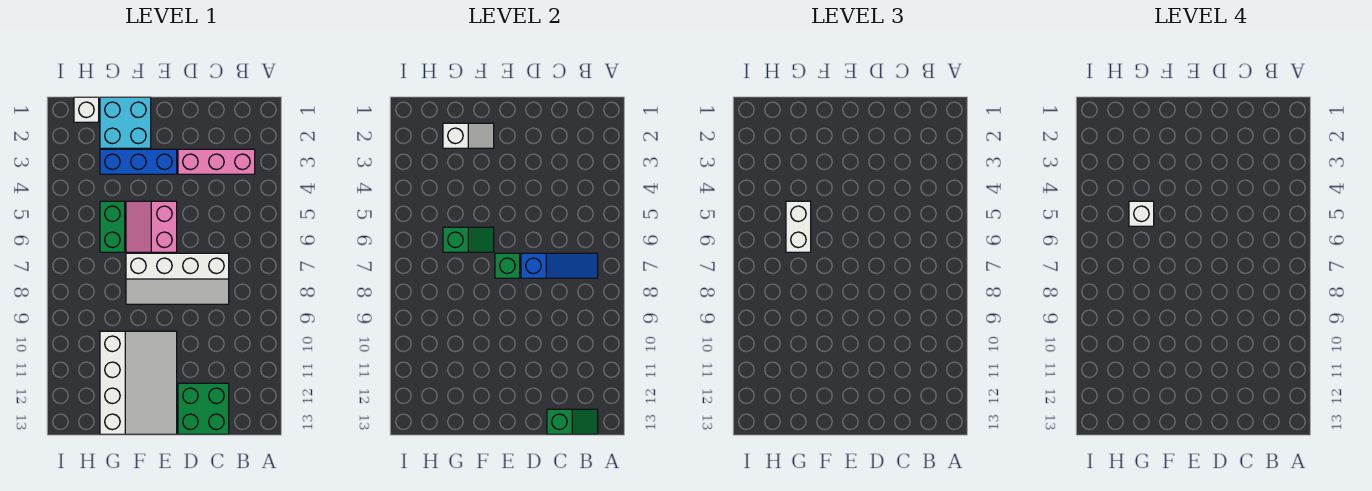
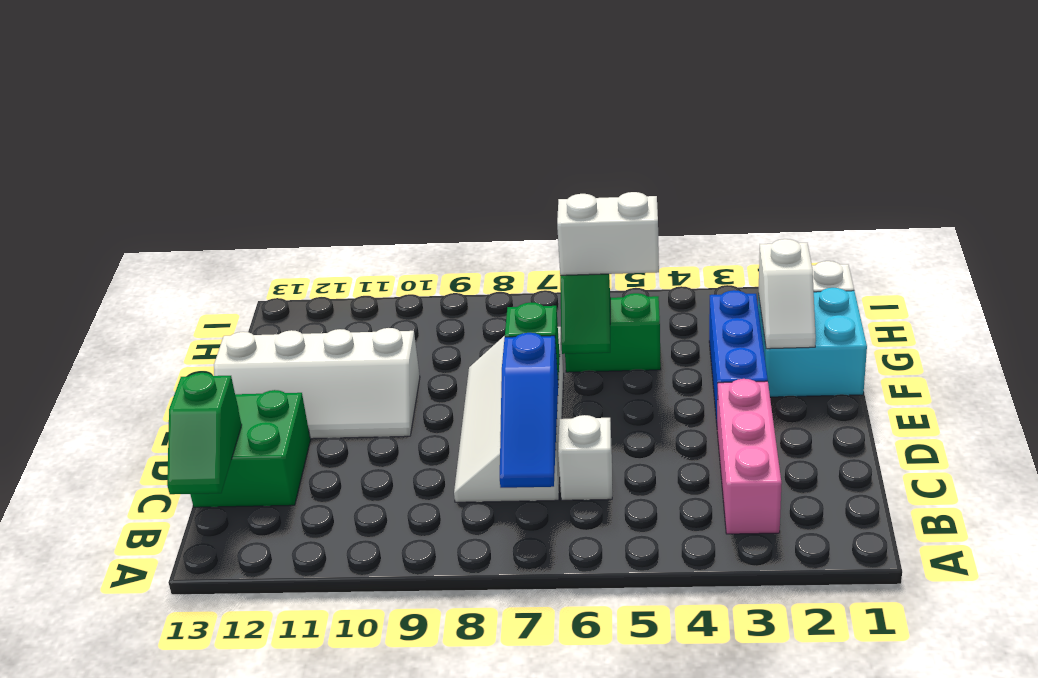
pink 2x2 slope [126,201,177,252] -> none
white 3x4 slope [100,331,177,434] -> white 2x4 slope [214,328,420,439]
white 1x1 brick [1129,201,1154,226] -> white 1x1 brick moved to [558,415,612,500]

